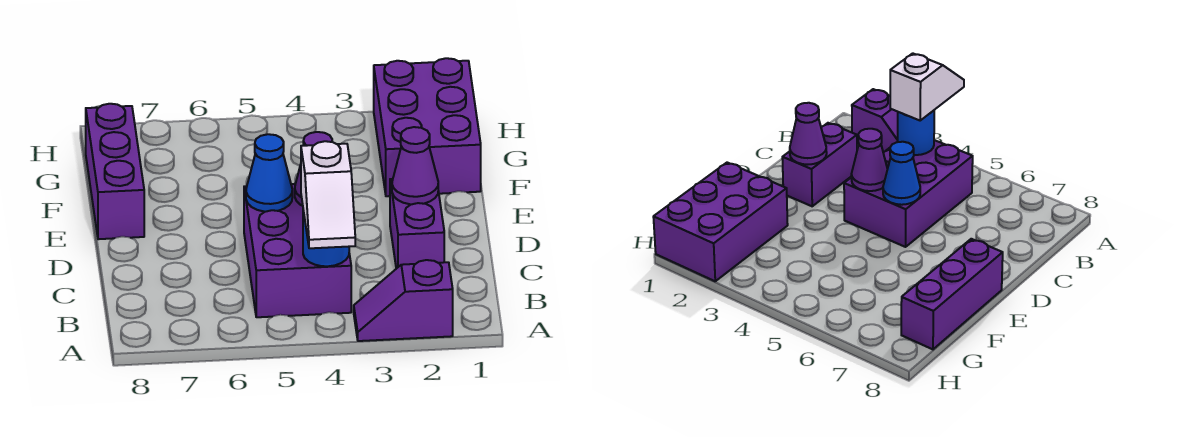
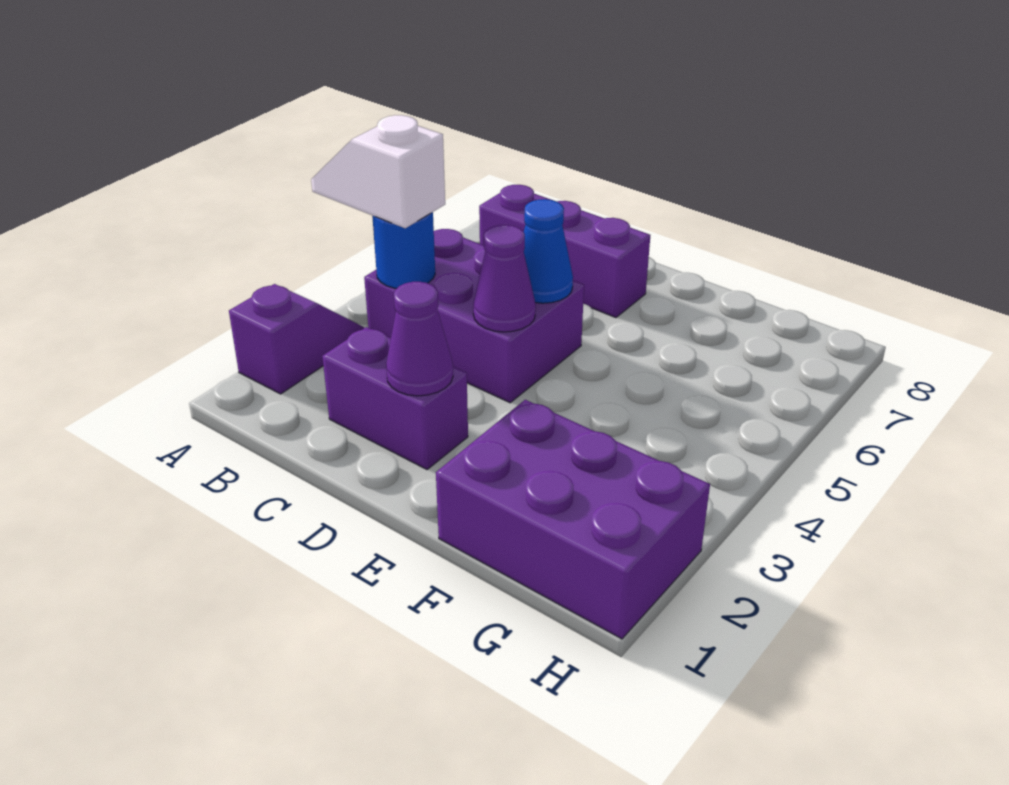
purple 1x3 brick [86,104,144,239] -> purple 1x3 brick moved to [479,185,650,318]

